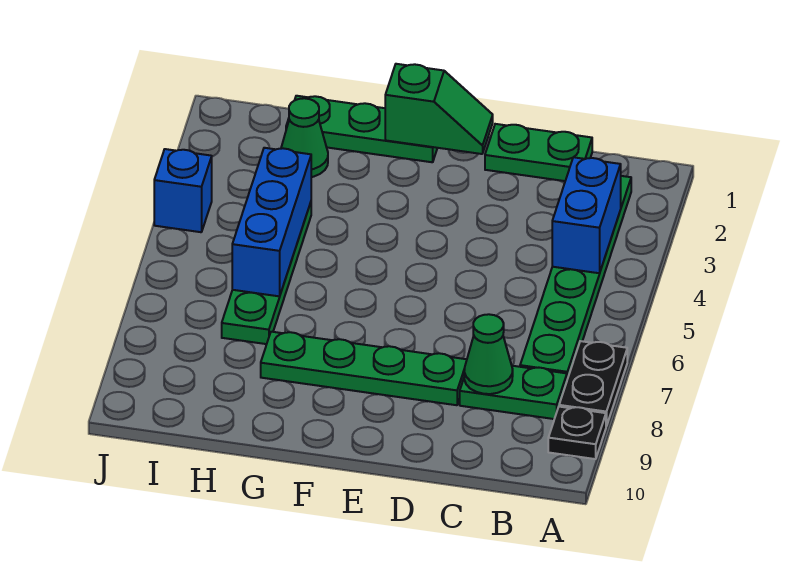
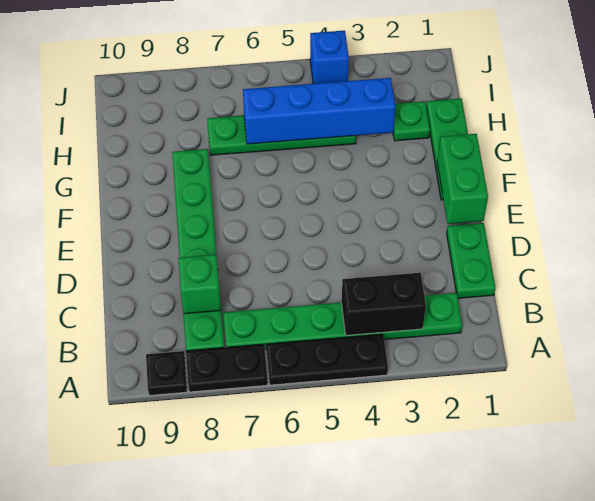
none -> black 1x3 plate [266,334,388,385]
blue 1x2 brick [552,157,621,273] -> black 1x2 brick [341,273,426,335]
green 1x1 cone [464,314,513,394] -> green 1x1 brick [178,254,221,314]
green 1x2 slope [385,64,493,154] -> green 1x2 brick [437,134,488,224]
green 1x1 cone [281,98,328,177] -> green 1x1 plate [393,101,430,141]
blue 1x3 brick [232,148,311,296] -> blue 1x4 brick [243,78,395,144]

